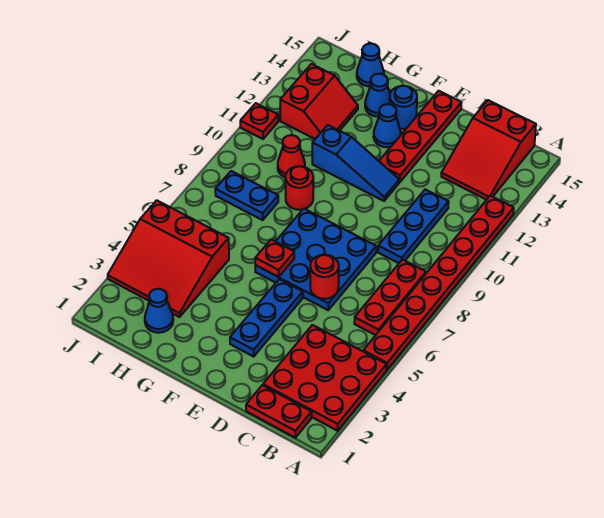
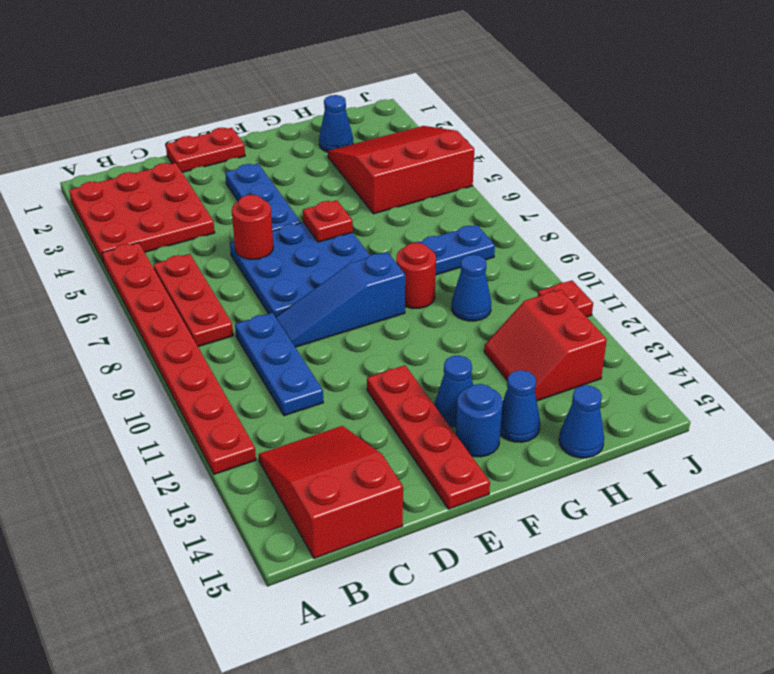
red 1x2 plate [246,385,312,438] -> red 1x2 plate moved to [166,128,245,172]
blue 1x3 slope [312,125,399,201] -> blue 1x3 slope moved to [276,252,405,347]
red 1x1 cone [278,135,305,177] -> blue 1x1 cone [452,255,491,321]

